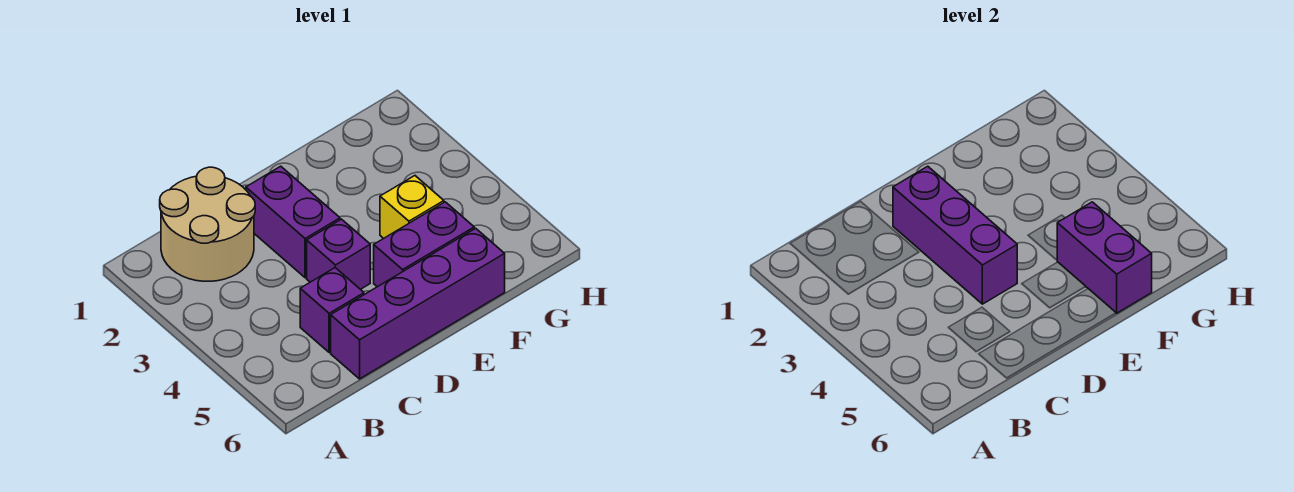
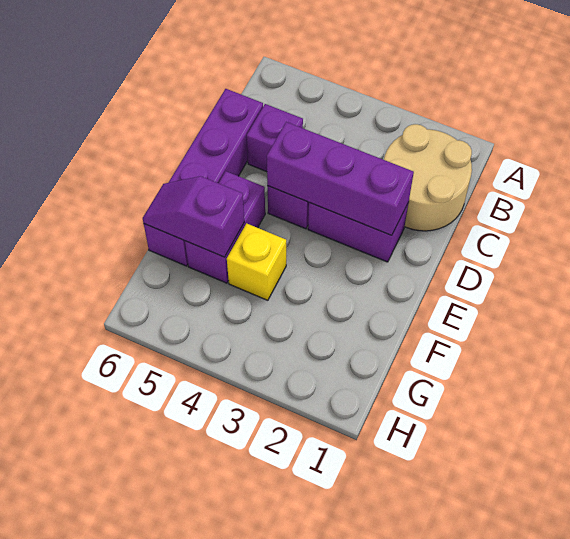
purple 1x2 brick [1057,202,1152,313] -> purple 1x2 slope [143,176,244,257]

